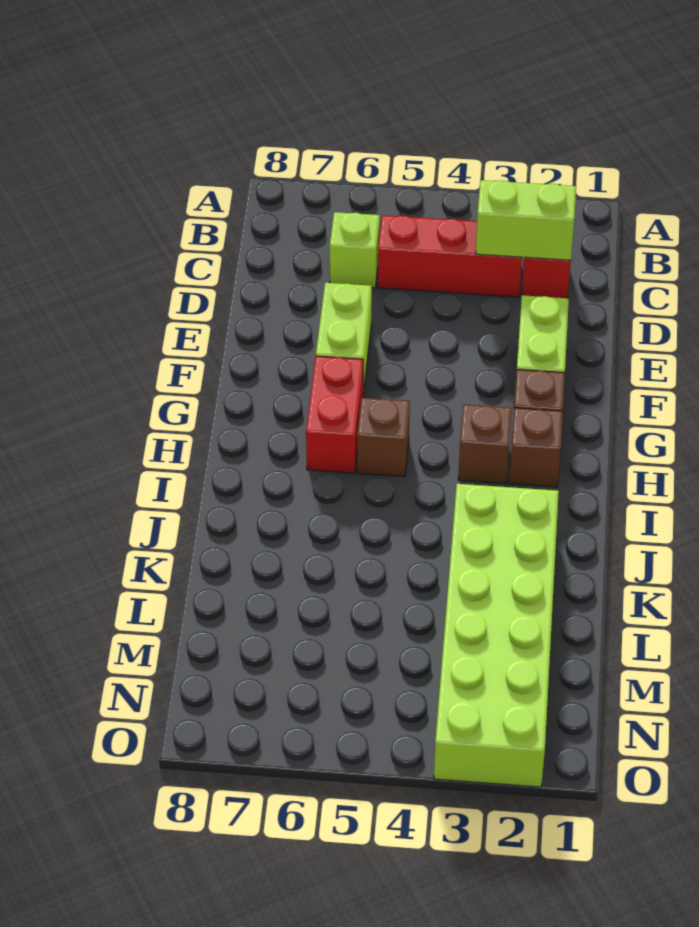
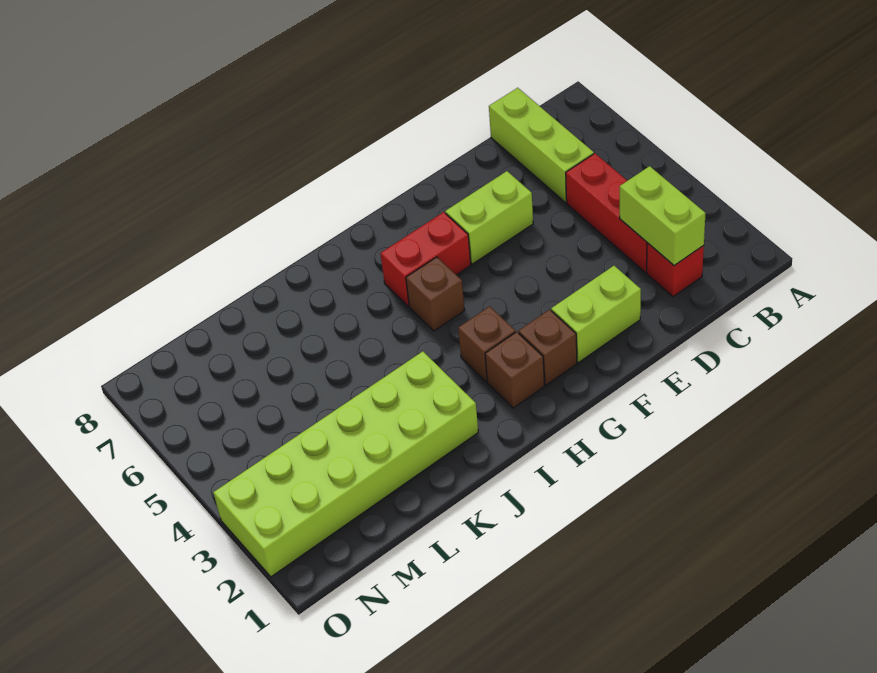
lime 1x1 brick [330,212,380,288] -> lime 1x3 brick [489,88,594,202]

